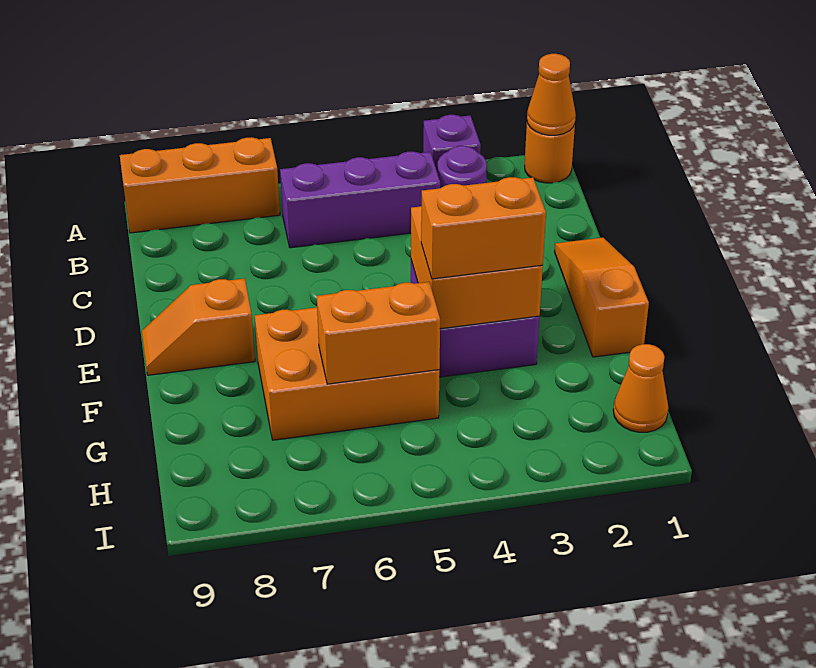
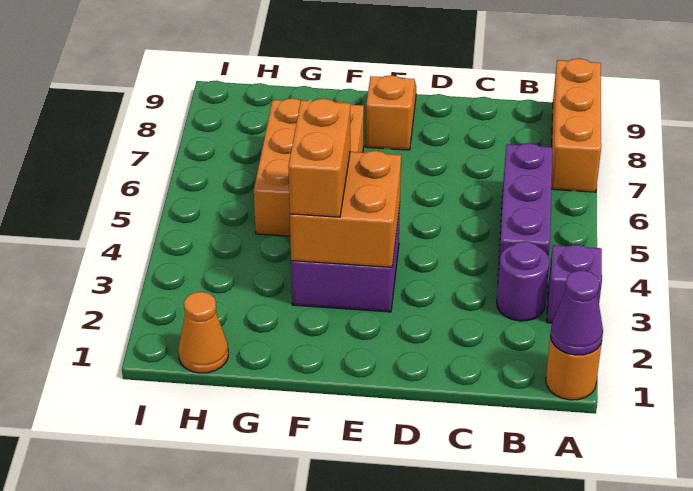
orange 1x1 cone [527,54,576,135] -> purple 1x1 cone [550,270,603,355]
orange 1x3 slope [554,238,649,357] -> none
orange 1x2 brick [317,282,440,384] -> none

